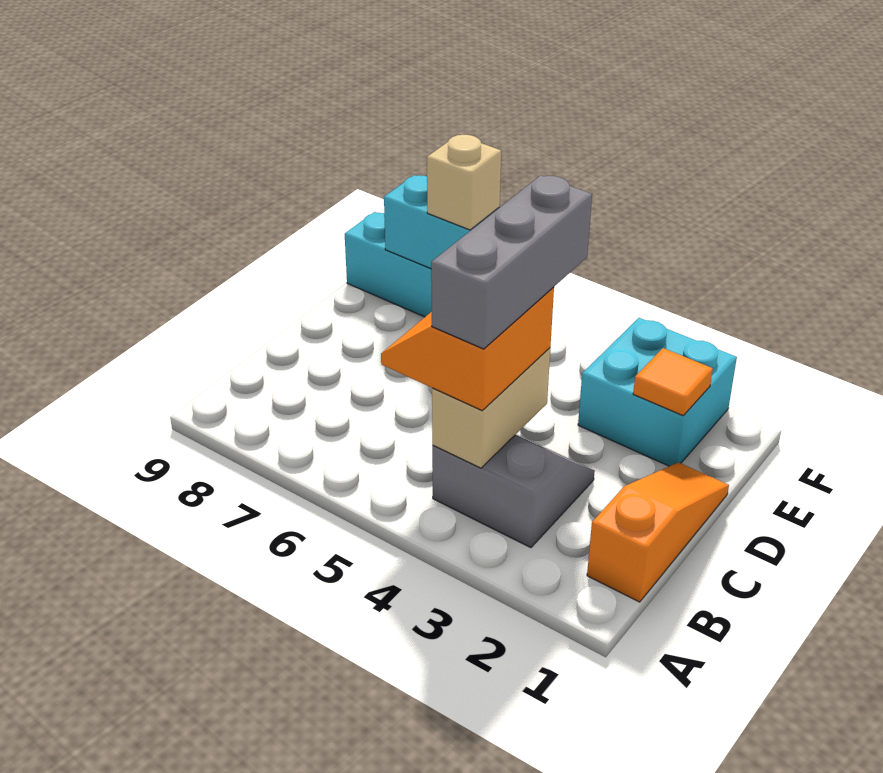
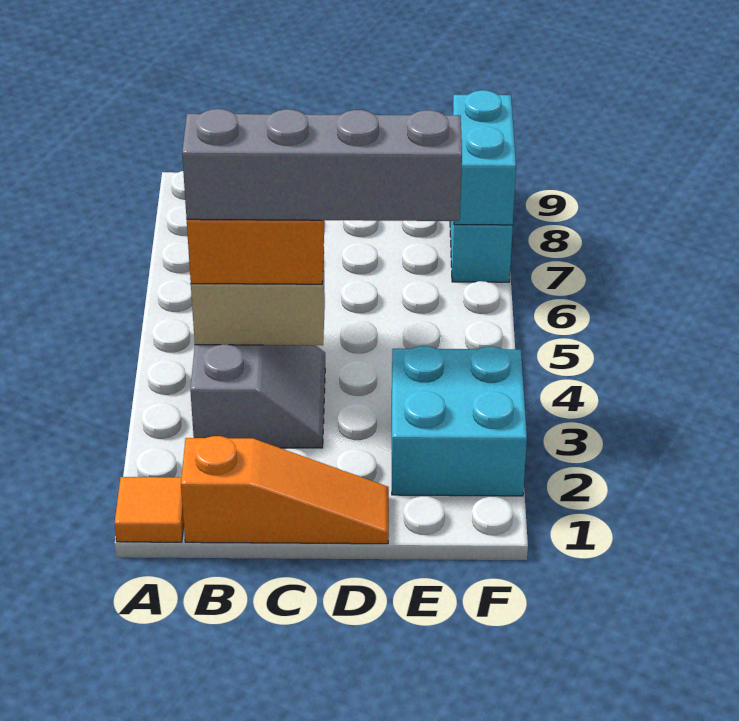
grey 1x3 brick [431,175,592,349] -> grey 1x4 brick [182,109,462,221]
orange 1x1 tile [633,348,713,416] -> orange 1x1 tile moved to [115,477,184,542]
tan 1x1 brick [427,135,501,230] -> none

